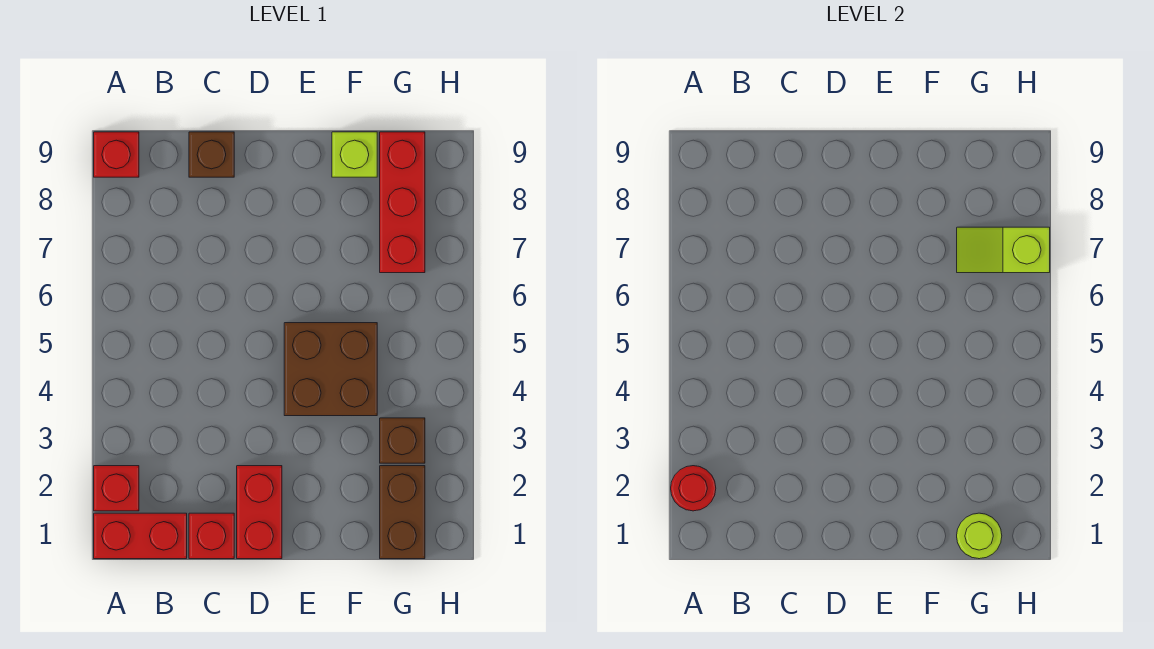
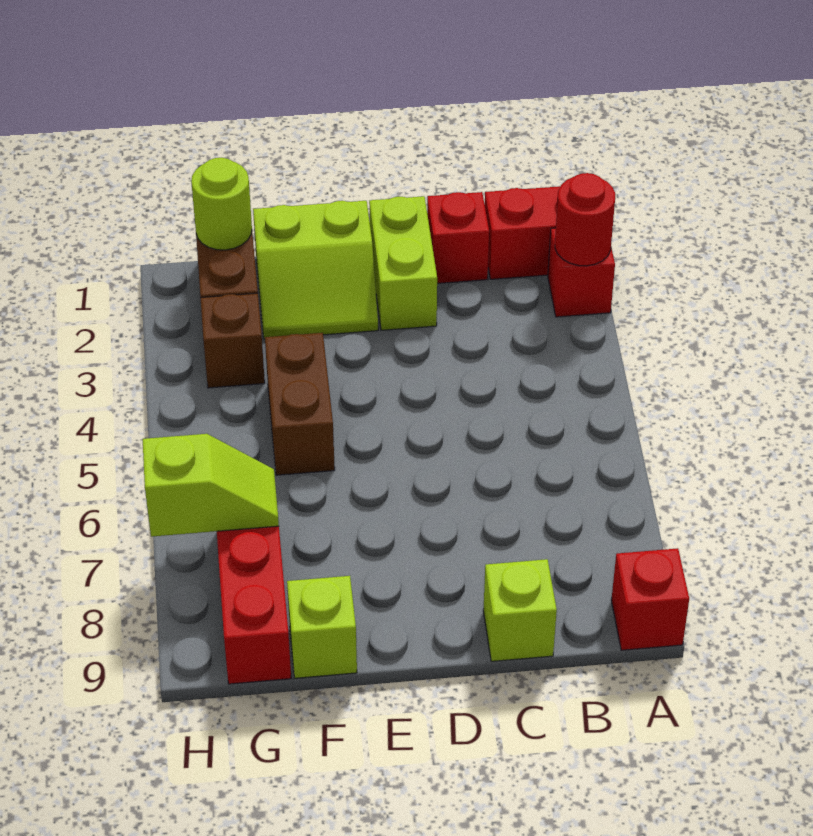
brown 1x1 brick [189,132,234,177] -> lime 1x1 brick [483,559,557,661]
red 1x2 brick [237,466,282,559] -> lime 1x2 brick [369,196,437,330]
none -> lime 2x2 slope [253,201,378,339]
brown 2x2 brick [284,323,377,416] -> brown 1x2 brick [265,333,335,475]

